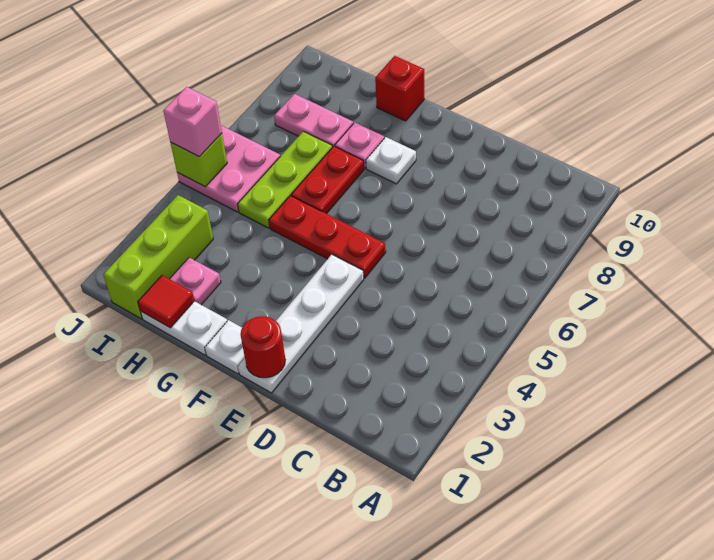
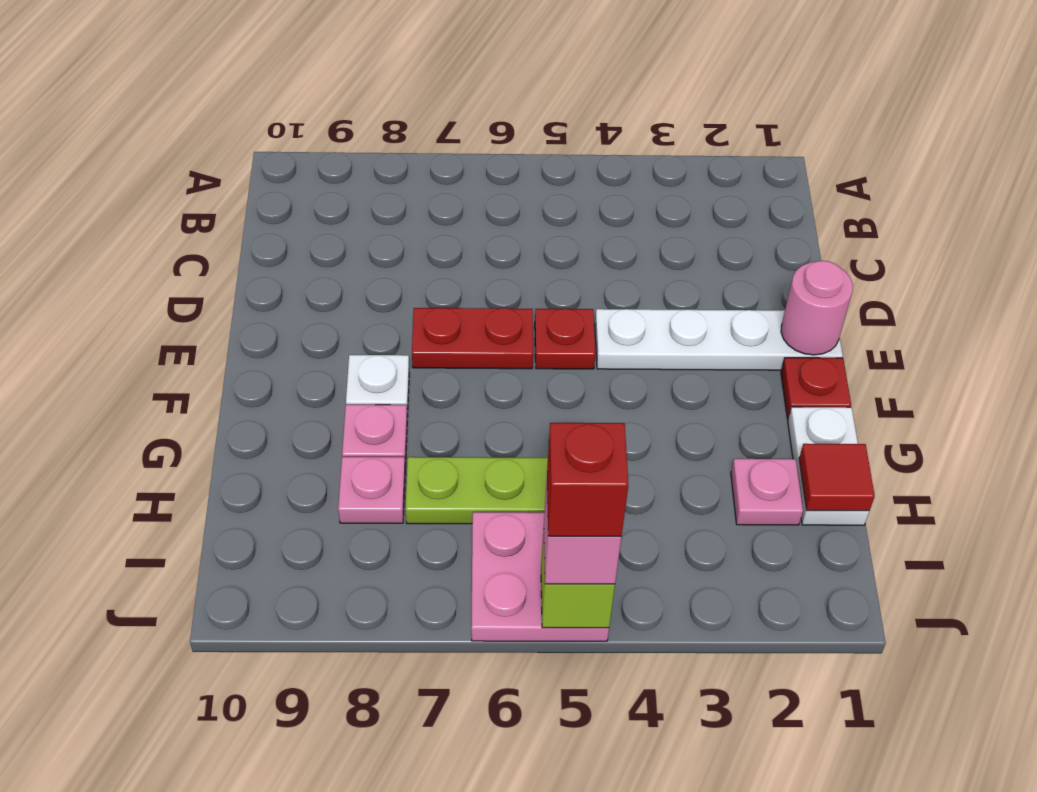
red 1x1 round brick [240,316,285,378] -> pink 1x1 round brick [781,261,853,355]
red 1x3 plate [269,196,386,278] -> red 1x1 plate [535,309,595,369]
white 1x1 plate [205,320,245,374] -> red 1x1 plate [781,358,851,419]
red 1x2 plate [291,146,364,214] -> red 1x2 plate moved to [412,308,533,369]
red 1x1 brick [375,56,424,121] -> red 1x1 brick moved to [547,423,629,536]
pink 1x2 plate [274,94,353,147] -> pink 1x1 plate [338,457,405,523]
lime 1x3 brick [103,195,213,319] -> none

